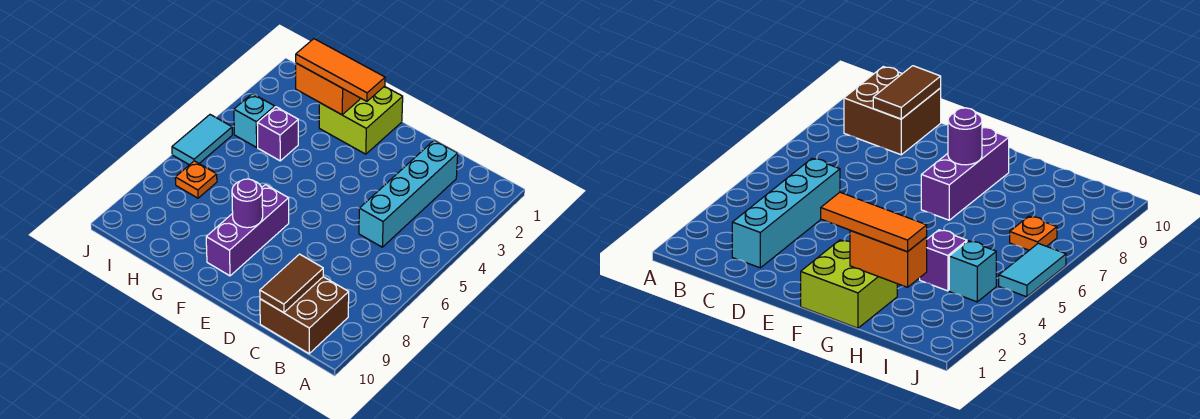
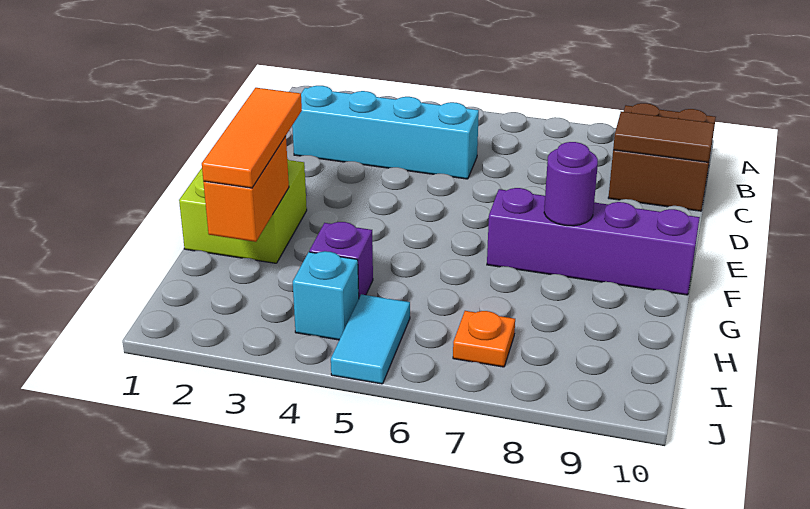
purple 1x3 brick [206,185,289,276] -> purple 1x4 brick [487,188,700,295]
cyan 1x2 tile [172,115,232,165] -> cyan 1x2 tile turned to [331,294,410,384]

